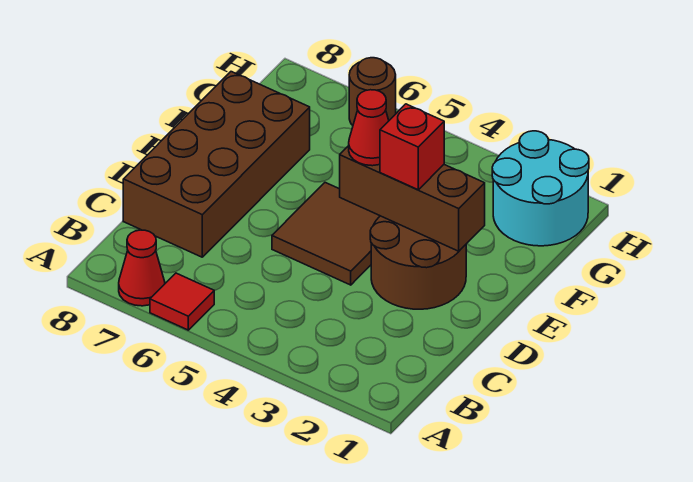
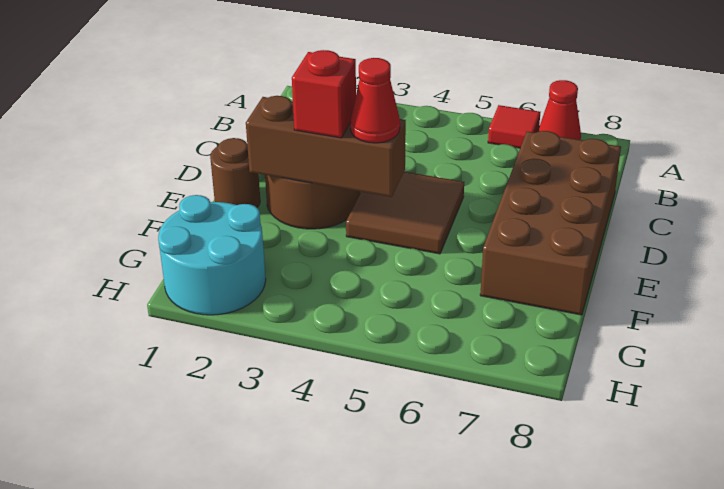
brown 1x1 round brick [349,58,396,125] -> brown 1x1 round brick moved to [210,138,260,207]

